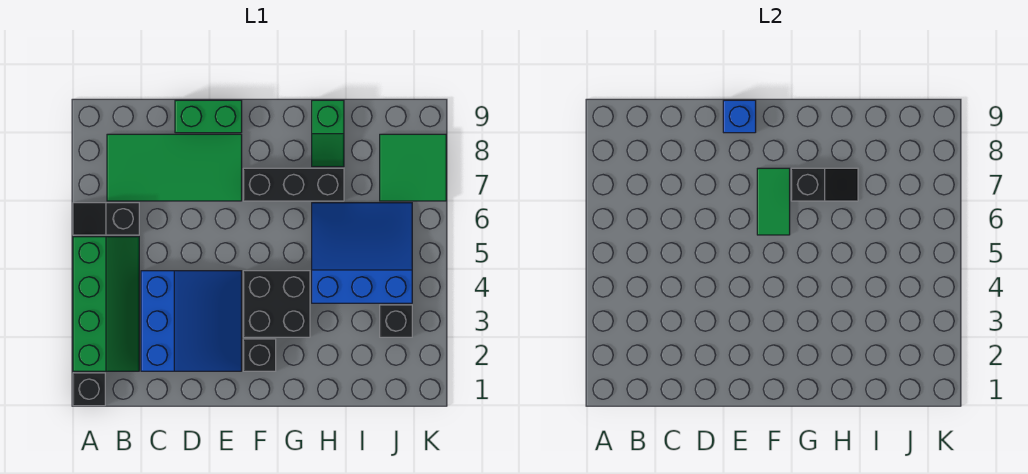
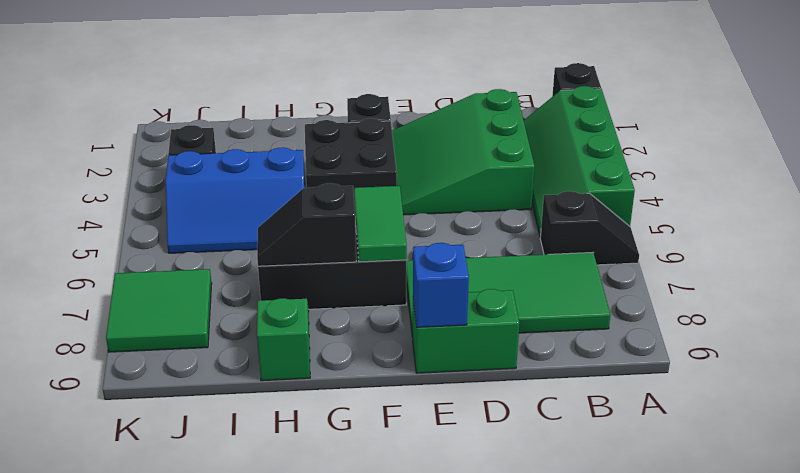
blue 3x3 slope [141,271,242,371] -> green 3x3 slope [392,89,535,215]
blue 3x3 slope [312,203,412,303] -> blue 2x3 slope [166,147,305,253]

